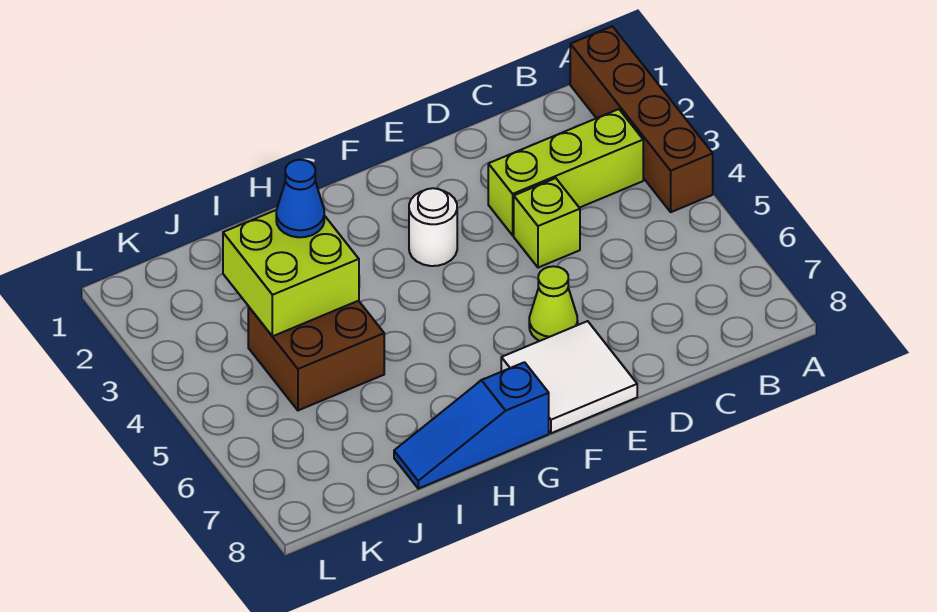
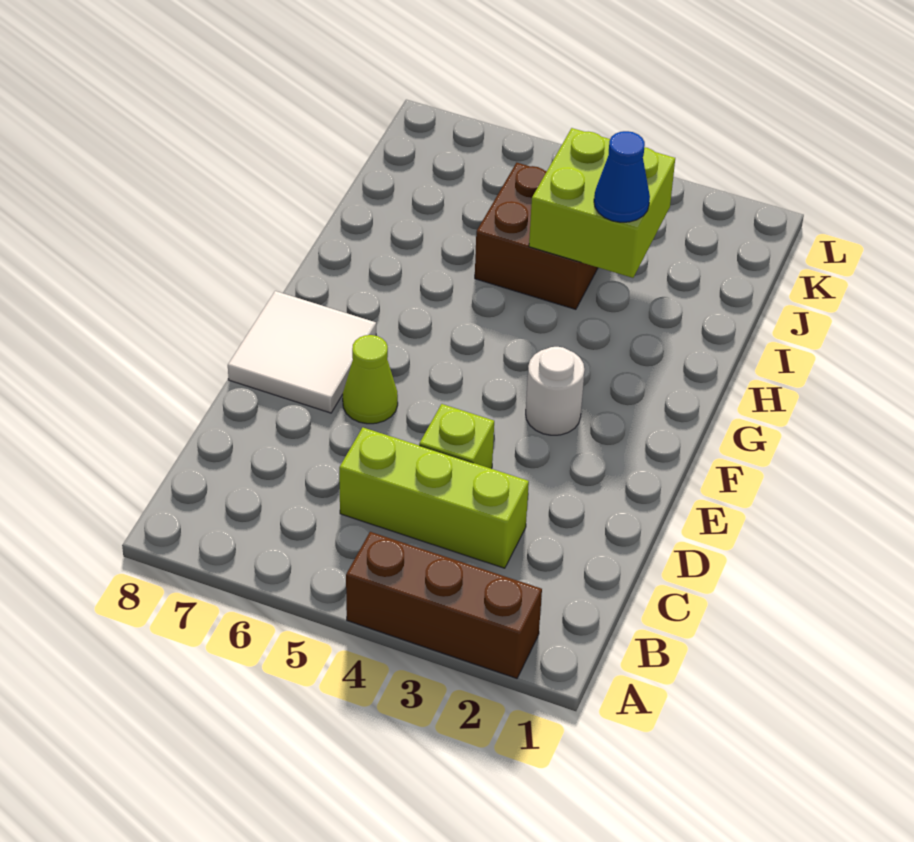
brown 1x4 brick [570,26,713,212] -> brown 1x3 brick [346,532,542,678]
lime 1x3 brick [488,109,643,235] -> lime 1x3 brick turned to [339,428,529,568]
blue 1x3 slope [394,362,549,489] -> none

